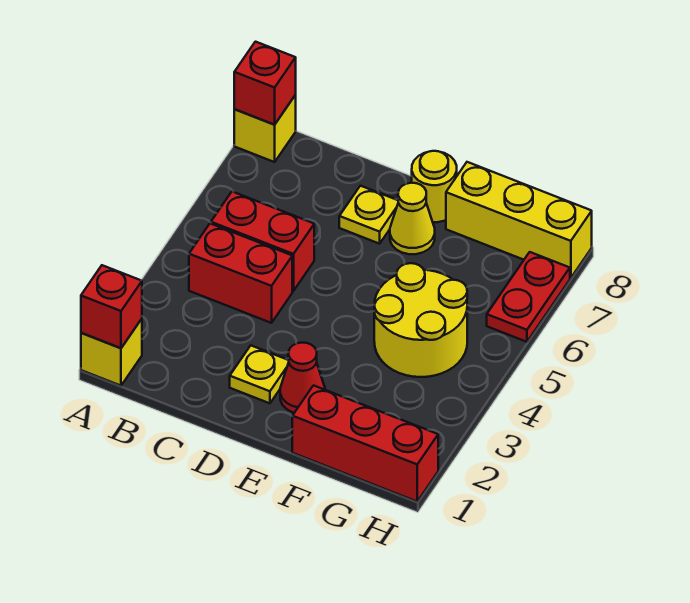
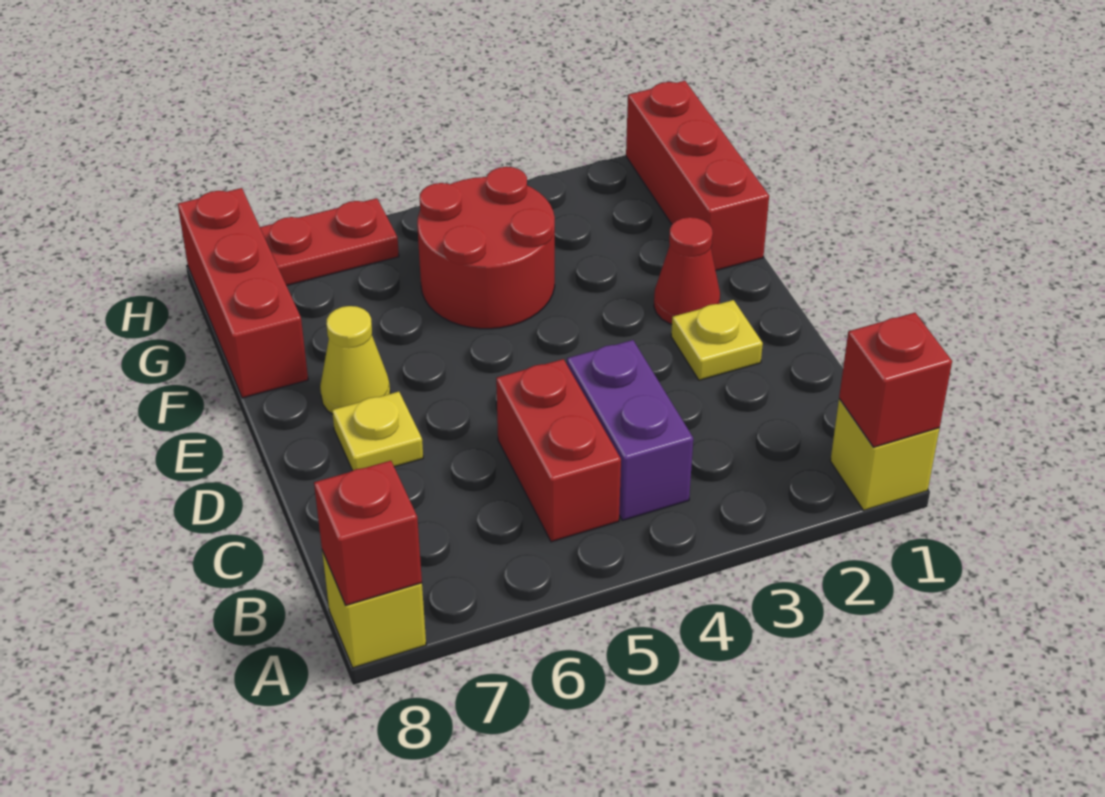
red 1x2 brick [189,224,292,323] -> purple 1x2 brick [567,340,693,520]
yellow 1x1 round brick [412,151,457,222] -> none
yellow 2x2 round brick [374,263,467,377] -> red 2x2 round brick [417,167,555,329]
yellow 1x3 brick [446,162,592,278] -> red 1x3 brick [178,188,308,398]

